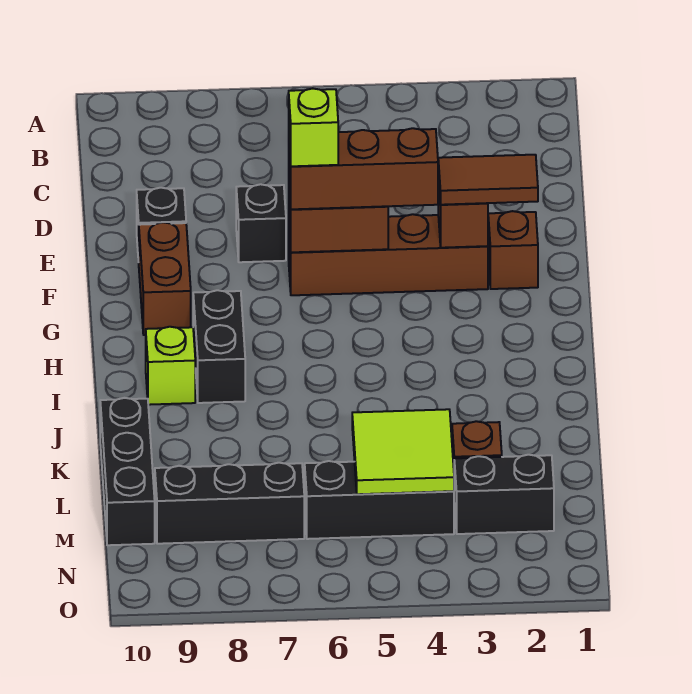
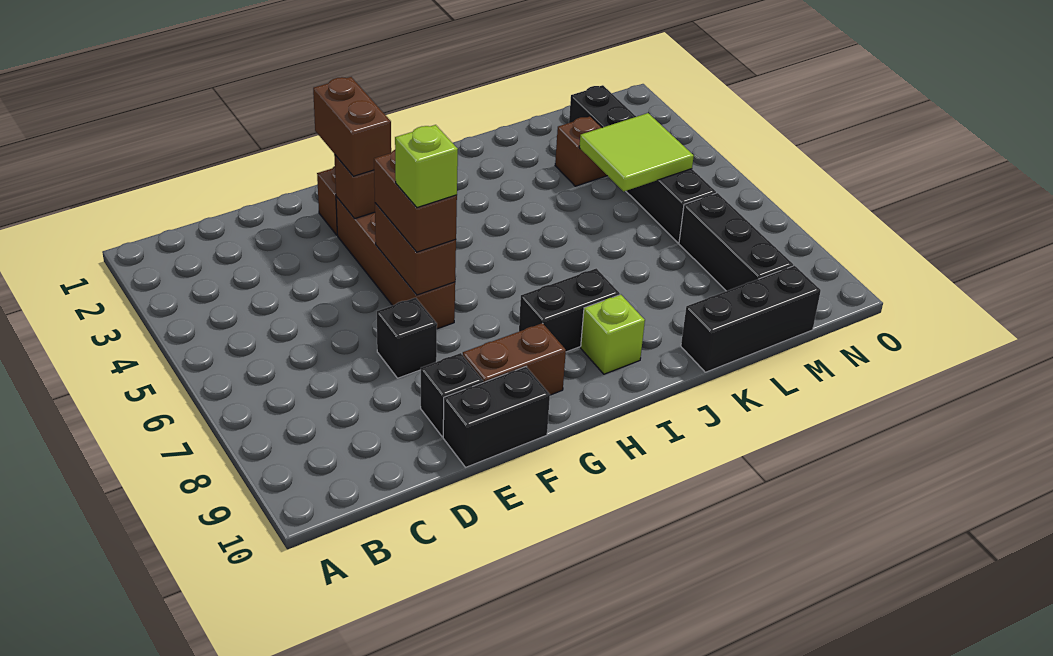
none -> black 1x2 brick [443,367,550,467]
brown 1x2 tile [438,155,538,205] -> brown 1x2 brick [313,77,391,176]
brown 1x3 brick [289,128,438,209] -> brown 1x2 brick [374,150,457,252]

